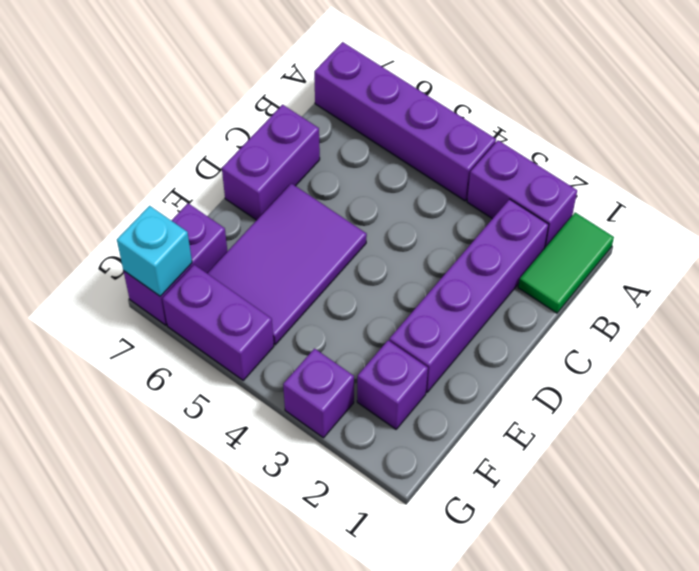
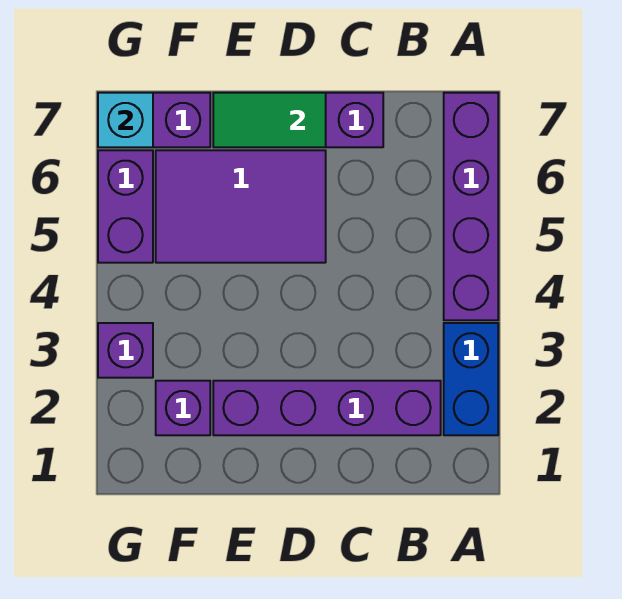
green 1x2 tile [518,212,614,313] -> green 1x2 tile moved to [213,93,326,147]
purple 1x2 brick [467,140,577,249] -> blue 1x2 brick [444,323,498,435]

